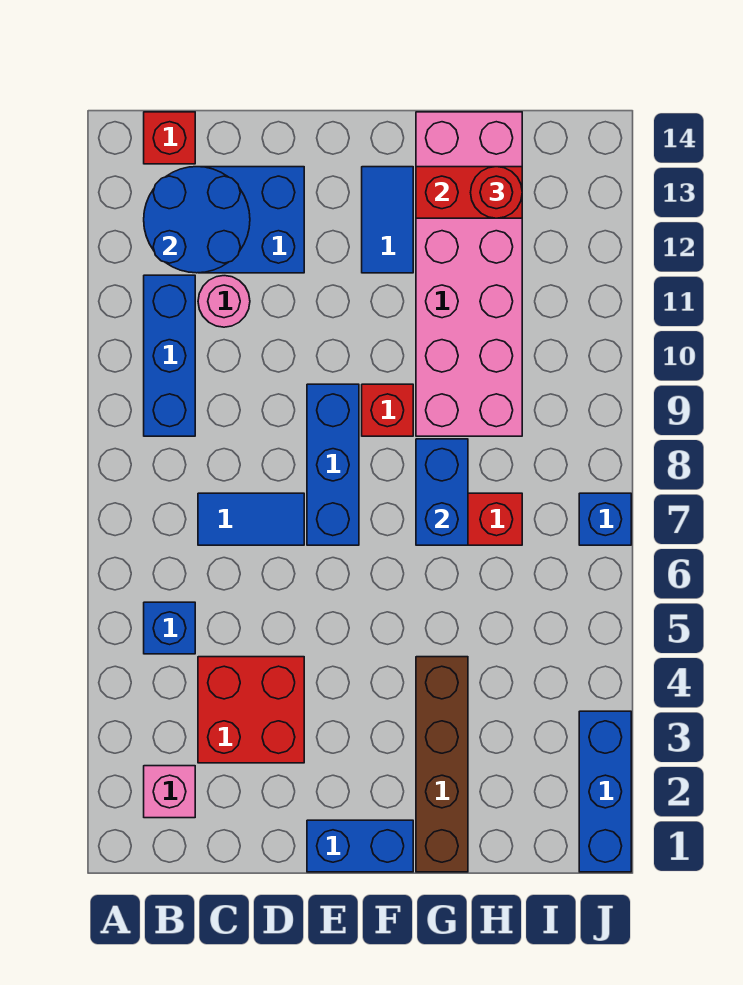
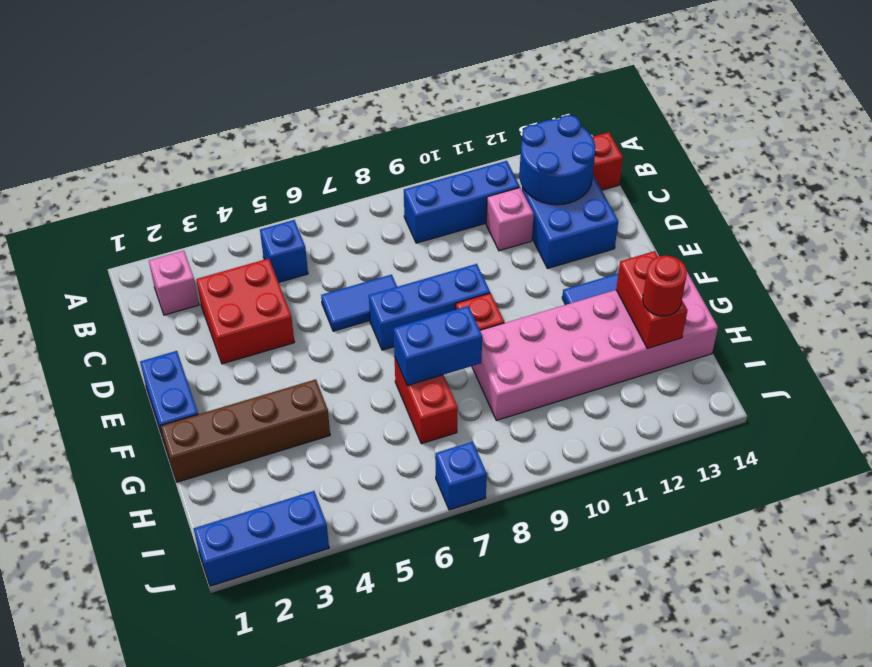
blue 1x2 tile [198,493,304,545] -> blue 1x2 tile turned to [321,275,397,331]
pink 1x1 round brick [198,276,250,327] -> pink 1x1 brick [486,187,534,251]

